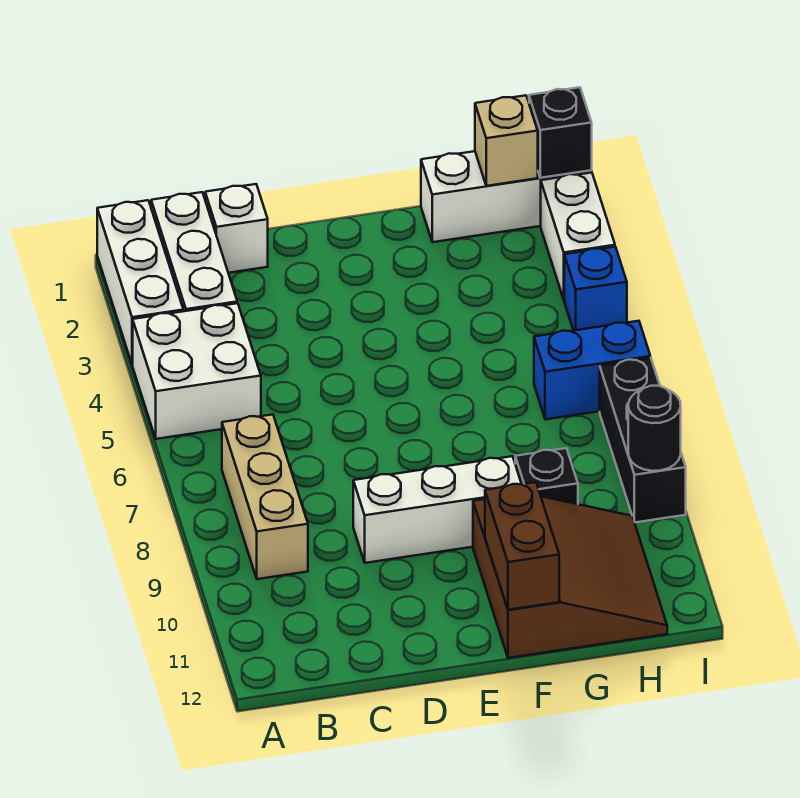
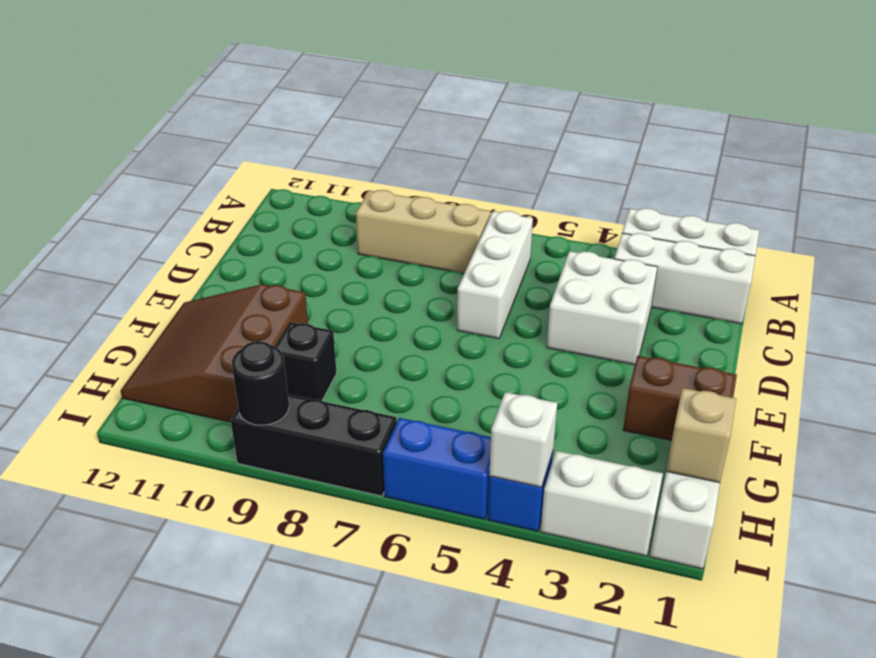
white 2x2 brick [133,303,261,439] -> white 2x2 brick moved to [547,251,657,365]
white 1x1 brick [205,184,268,273] -> white 1x1 brick moved to [489,392,557,487]
white 1x3 brick [353,456,521,563] -> white 1x3 brick moved to [457,211,533,339]
brown 3x3 slope [473,496,667,658] -> brown 3x3 slope turned to [121,284,308,422]
brown 1x2 brick [485,482,559,610] -> brown 1x2 brick moved to [623,356,737,441]
blue 1x2 brick [534,321,650,419] -> blue 1x2 brick turned to [383,418,491,519]
black 1x1 brick [529,87,592,178] -> none

